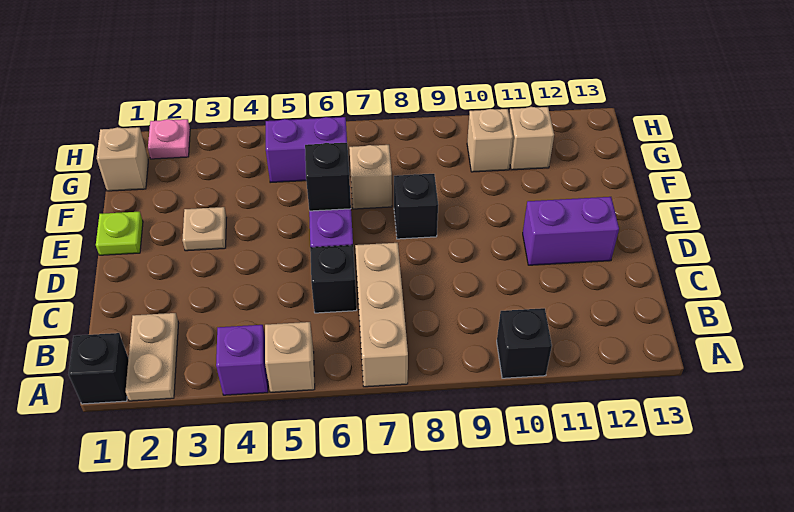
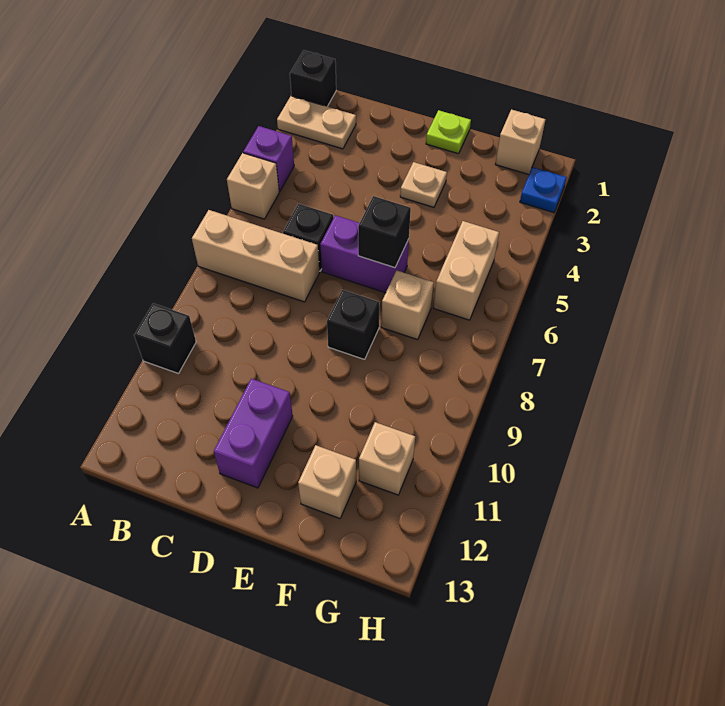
purple 1x2 brick [266,117,347,183] -> tan 1x2 brick [433,221,499,320]
tan 1x1 brick [467,109,513,172] -> tan 1x1 brick moved to [298,445,356,519]
pink 1x1 plate [148,119,190,159] -> blue 1x1 plate [520,167,567,213]

